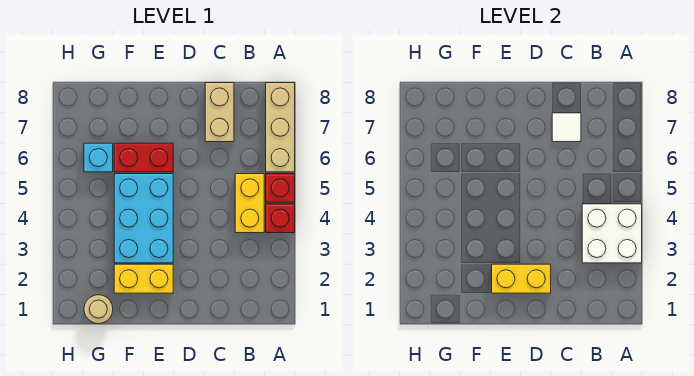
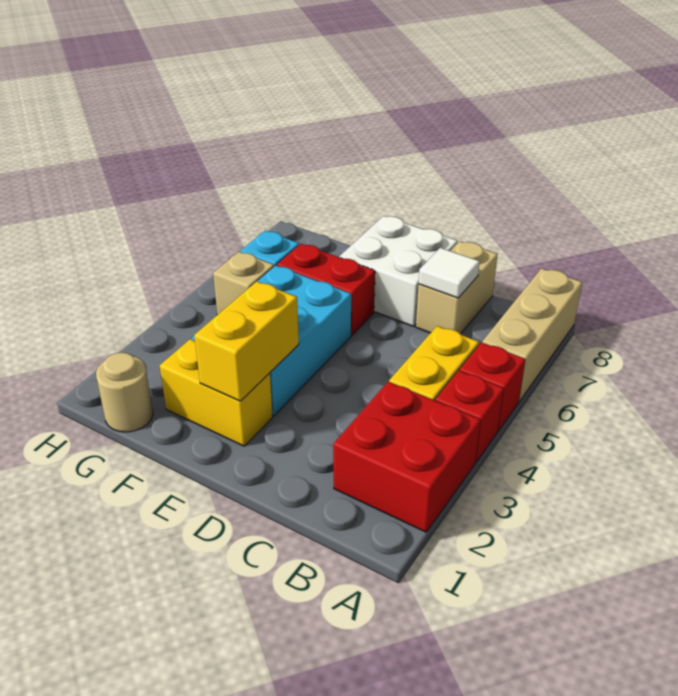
none -> red 2x2 brick [333,382,481,532]
white 2x2 brick [582,204,642,263] -> white 2x2 brick moved to [340,216,458,327]
yellow 1x2 brick [492,264,551,293] -> yellow 1x2 brick turned to [194,281,299,401]
none -> tan 1x1 brick [213,252,274,315]

